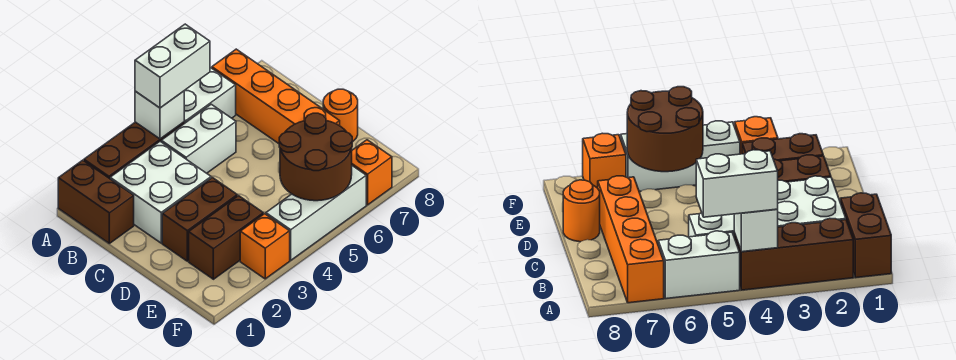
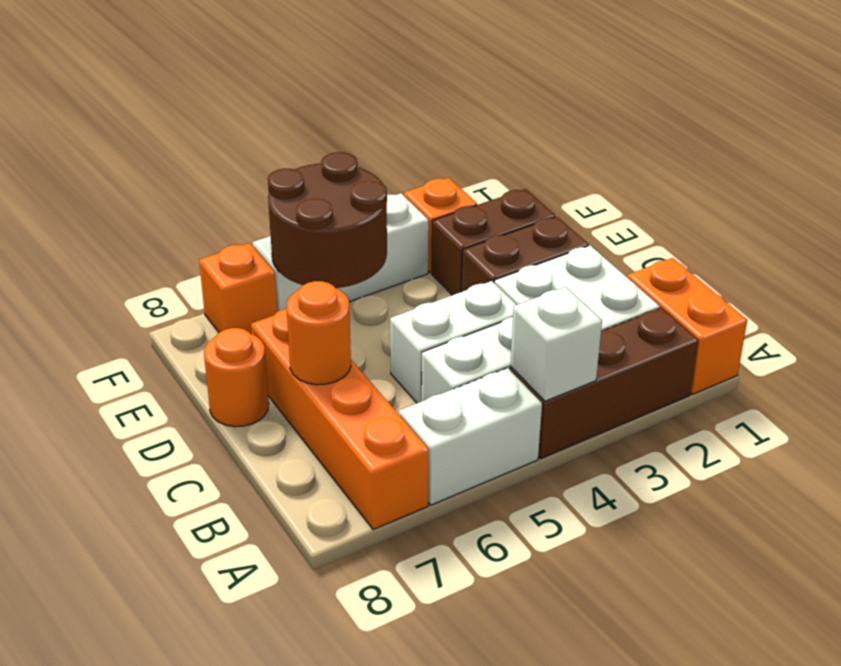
brown 1x2 brick [58,160,134,243] -> orange 1x2 brick [627,258,747,395]
white 1x2 brick [135,24,210,108] -> white 1x2 brick moved to [390,281,516,403]
none -> orange 1x1 round brick [287,281,351,385]

